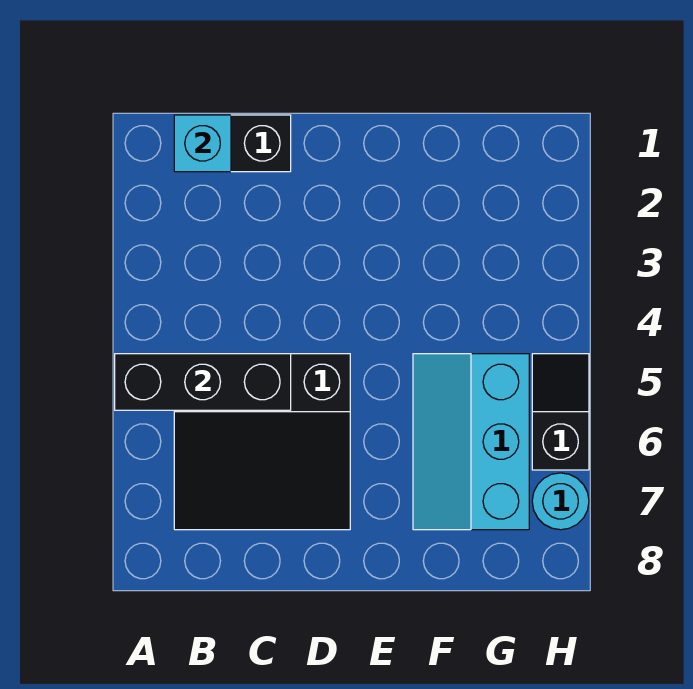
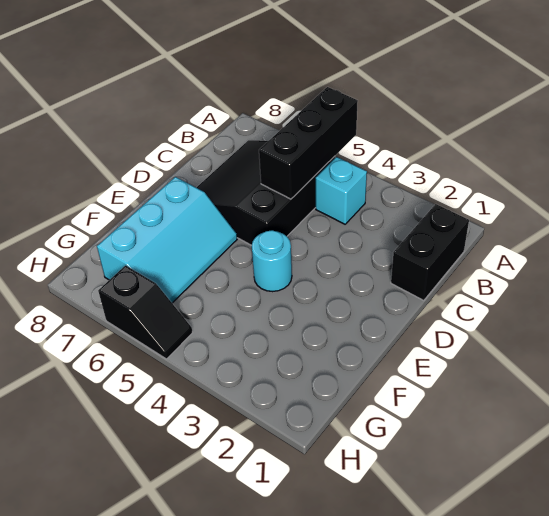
cyan 1x1 brick [174,115,231,172] -> cyan 1x1 brick moved to [316,157,367,224]
cyan 2x3 slope [413,354,529,530] -> cyan 2x3 slope turned to [97,177,237,303]
cyan 1x1 round brick [532,473,589,530] -> cyan 1x1 round brick moved to [252,230,292,292]

